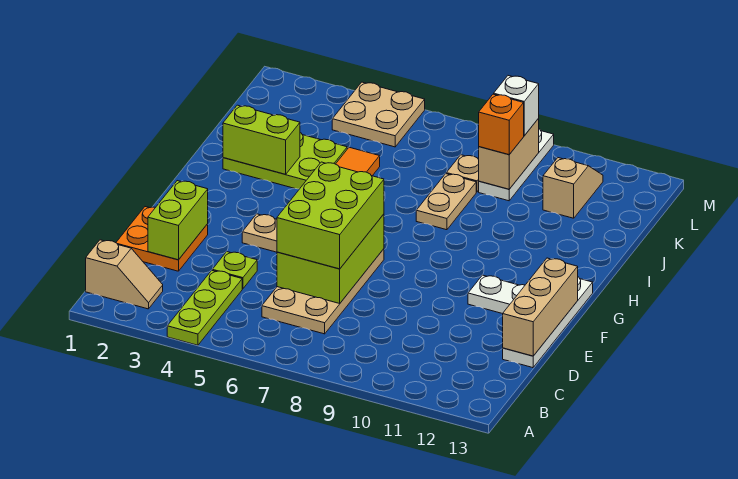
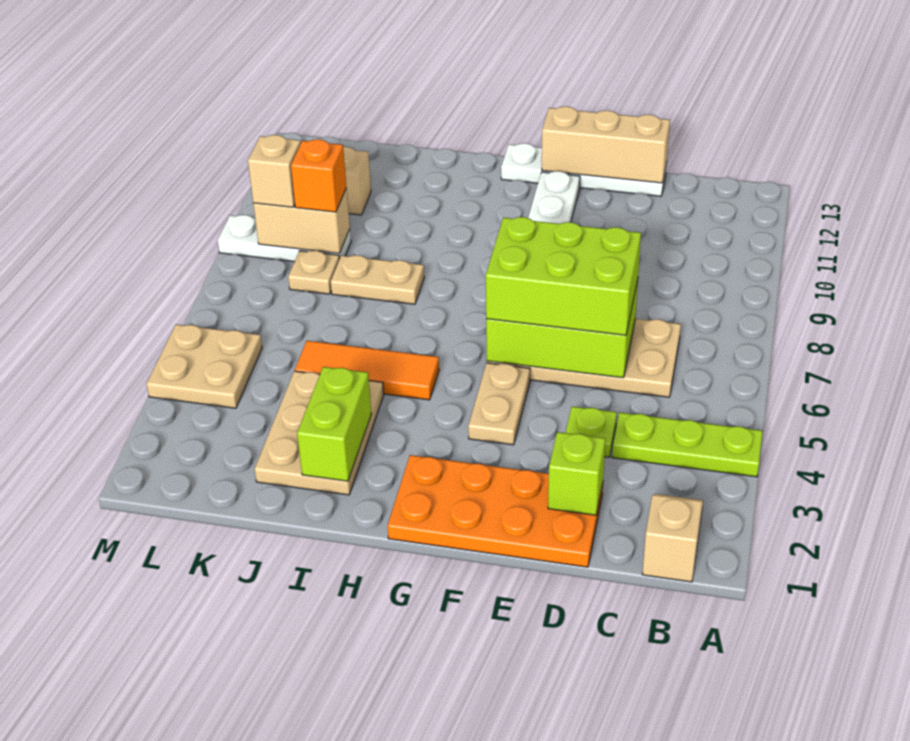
orange 2x2 plate [116,207,208,271] -> orange 2x4 plate [388,455,603,567]
lime 1x2 brick [148,181,208,260] -> lime 1x1 brick [548,432,605,515]
lime 2x3 plate [223,133,347,189] -> tan 2x3 plate [255,371,384,495]
white 1x1 brick [494,76,539,136] -> tan 1x1 brick [248,135,301,207]

